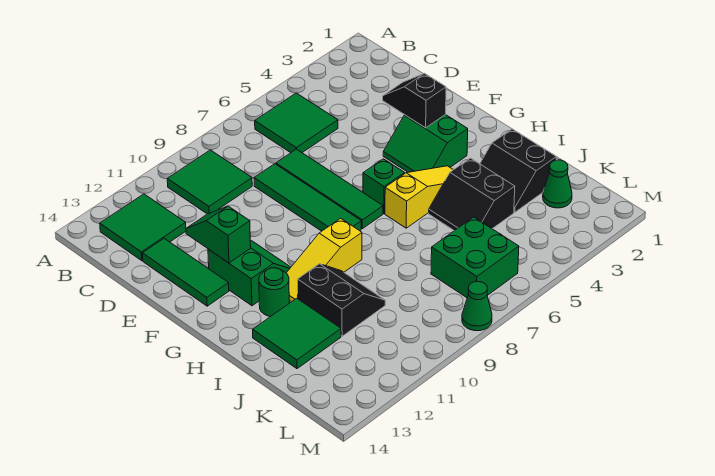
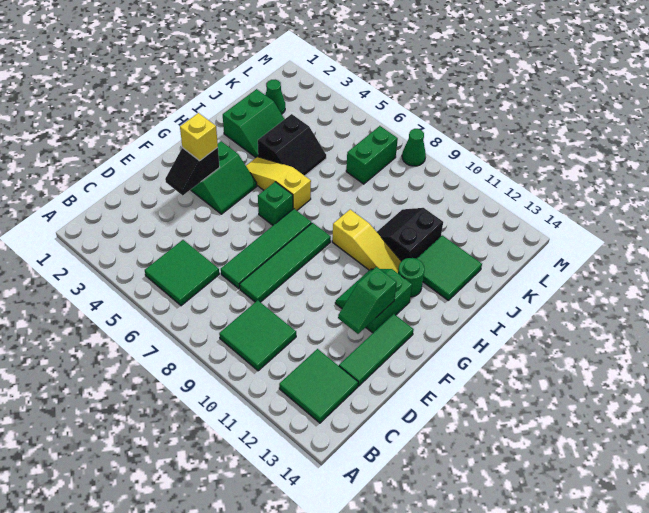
none -> yellow 1x1 brick [180,113,218,160]
black 2x2 slope [480,129,556,212] -> green 2x2 slope [223,89,284,157]
green 2x2 brick [431,217,519,298] -> green 1x2 brick [346,126,398,184]

